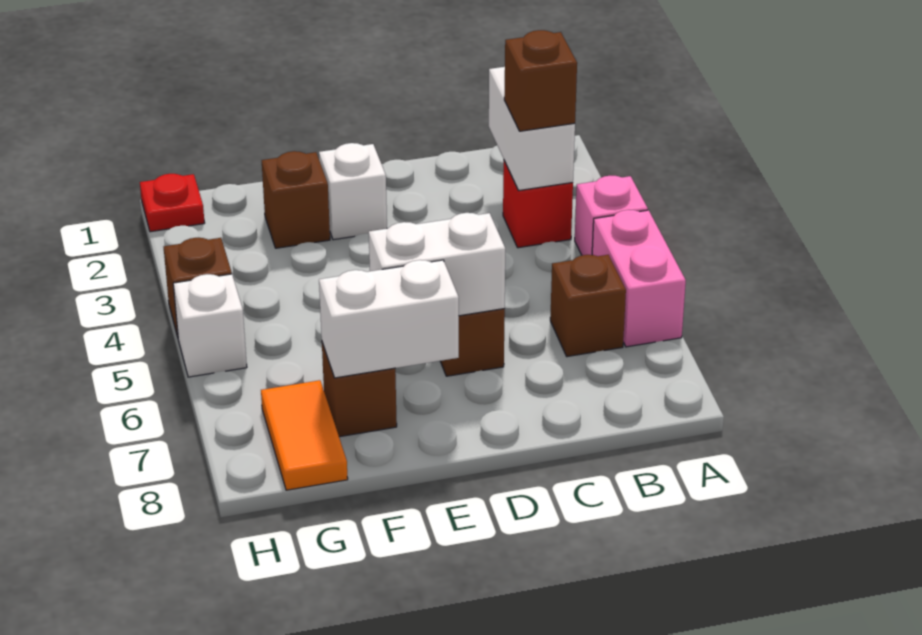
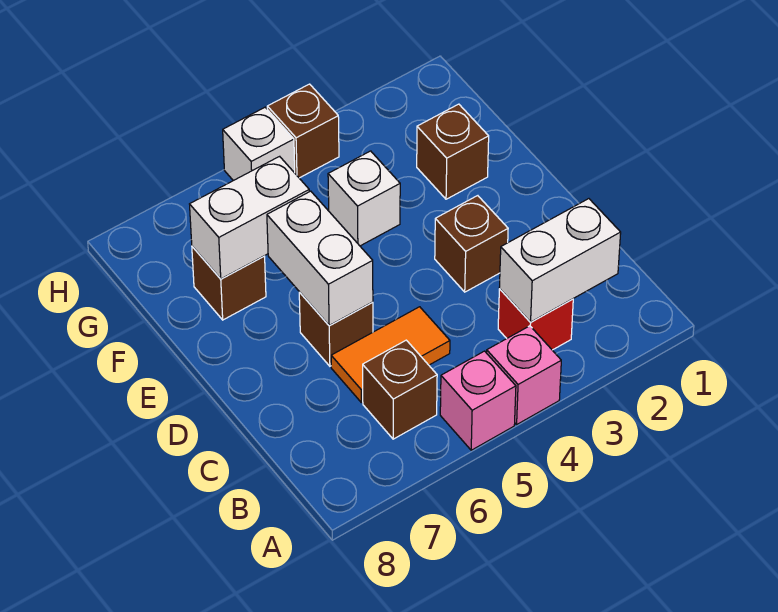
pink 1x2 brick [592,210,686,347] -> pink 1x1 brick [440,351,516,450]
brown 1x1 brick [504,30,577,131] -> brown 1x1 brick moved to [435,196,508,292]
white 1x1 brick [319,143,387,240] -> white 1x1 brick moved to [328,151,400,246]
white 1x2 brick [319,260,459,378] -> white 1x2 brick turned to [190,156,309,279]
orange 1x2 tile [261,380,348,490] -> orange 1x2 tile moved to [331,307,450,402]
red 1x1 plate [140,174,205,232] -> none

